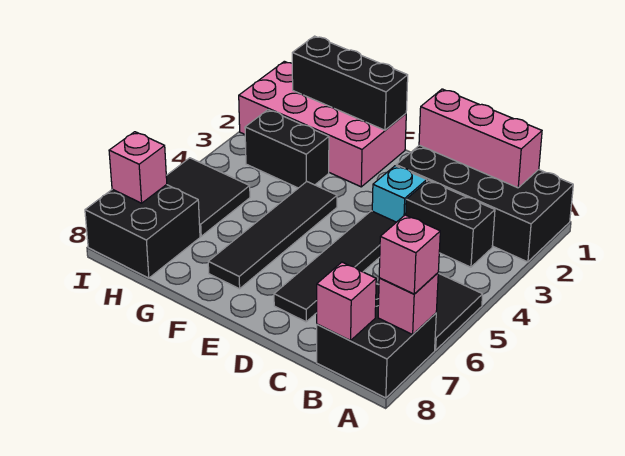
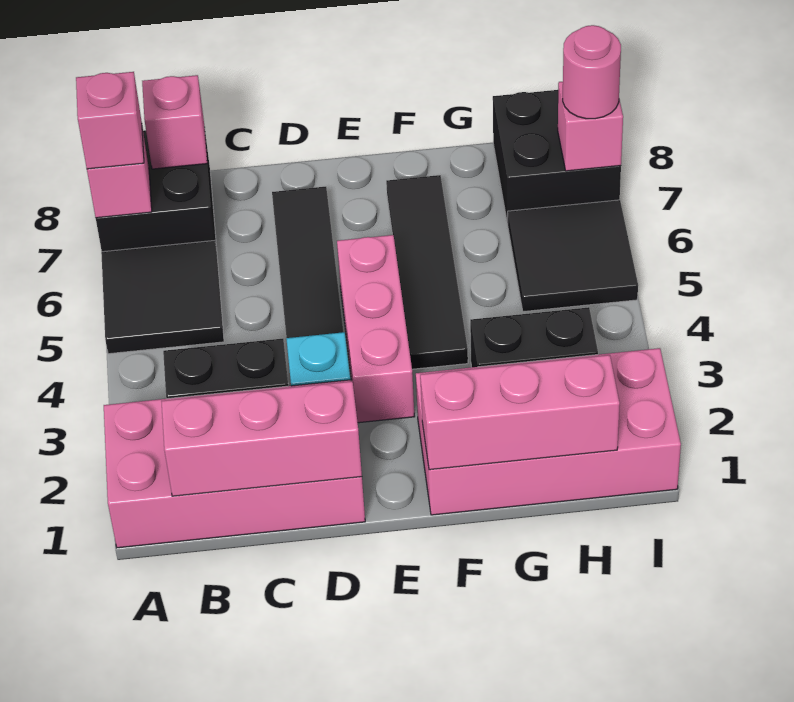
black 2x4 brick [396,145,573,262] -> pink 2x4 brick [104,380,365,548]
none -> pink 1x3 brick [337,235,415,423]
black 1x3 brick [292,36,408,130] -> pink 1x3 brick [420,355,620,470]
none -> pink 1x1 round brick [563,25,621,119]

